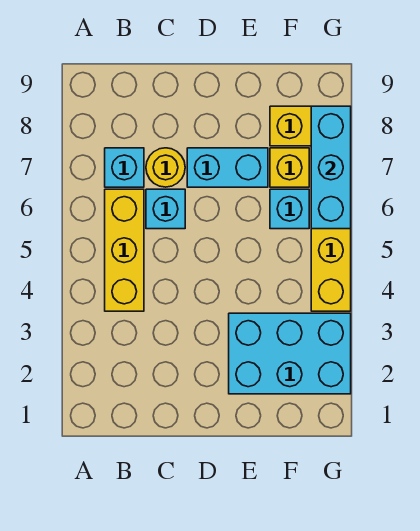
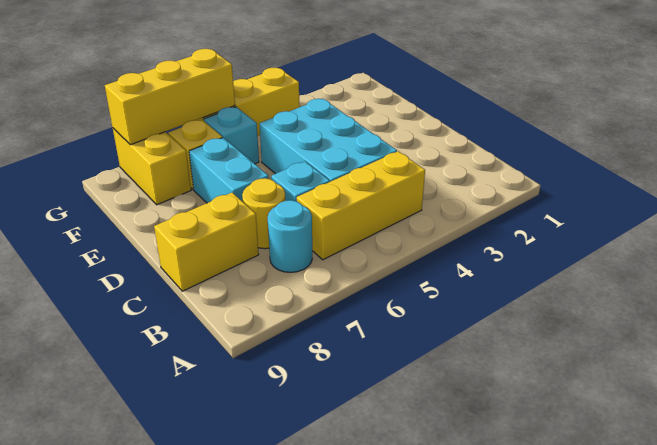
cyan 1x1 brick [105,148,144,187] -> cyan 1x1 round brick [268,200,312,272]
none -> yellow 1x2 brick [154,193,259,291]
cyan 2x3 brick [229,313,351,394] -> cyan 2x3 brick moved to [259,98,397,182]
cyan 1x3 brick [311,106,351,229] -> yellow 1x3 brick [105,49,235,145]

